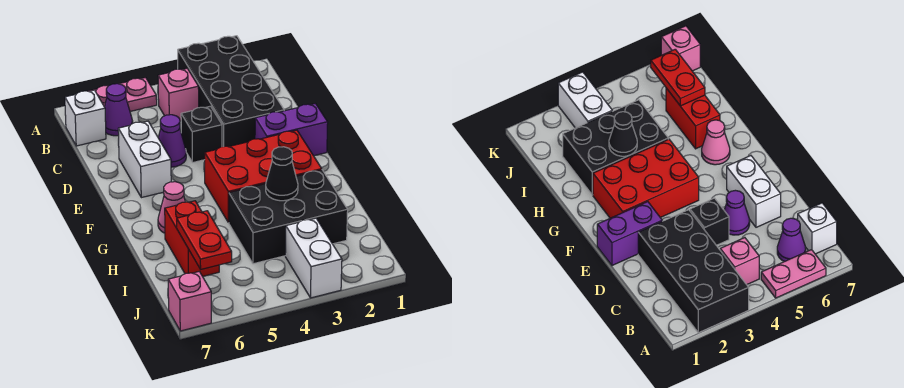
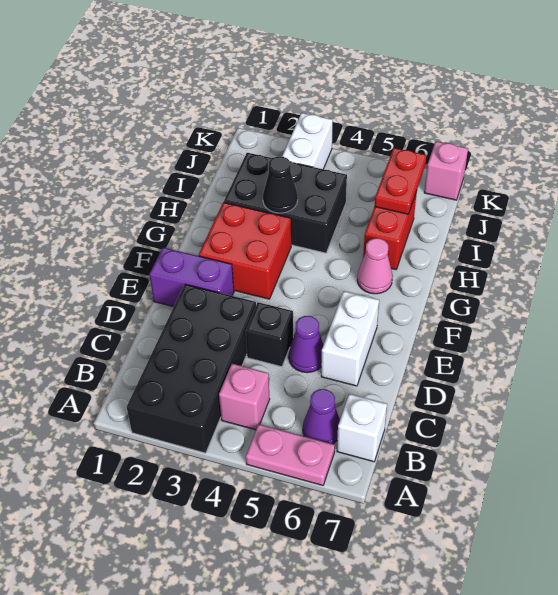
red 2x3 brick [205,130,322,222] -> red 2x2 brick [199,202,291,299]

